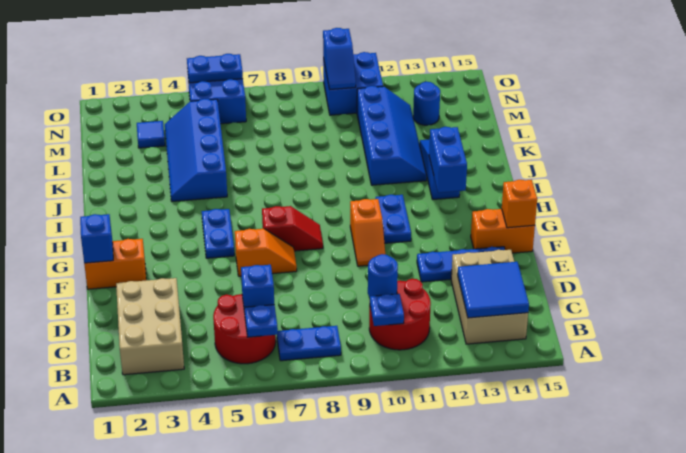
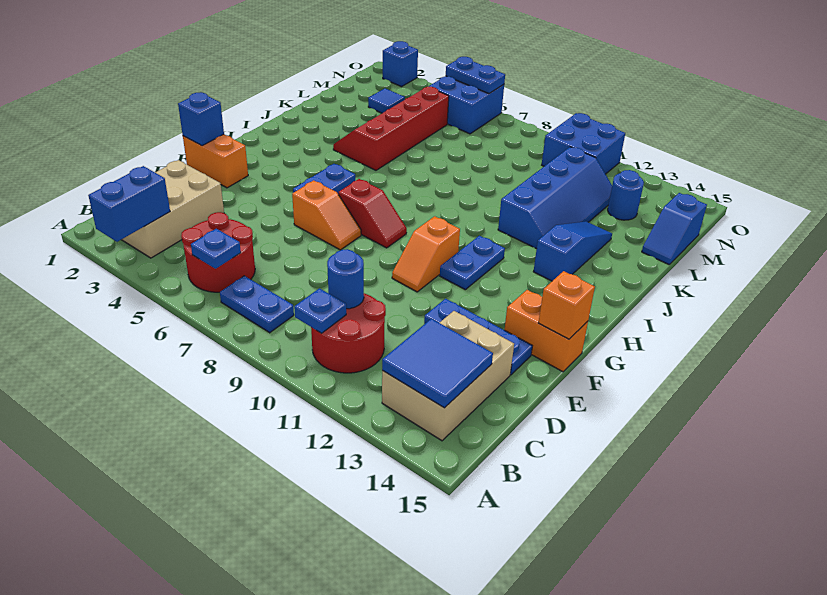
blue 1x1 brick [241,265,274,312] -> blue 1x1 brick moved to [383,41,418,87]
blue 1x2 brick [429,127,467,193] -> blue 1x2 brick moved to [88,166,170,242]
blue 2x4 slope [165,99,227,201] -> red 2x4 slope [333,87,449,170]
blue 1x2 slope [323,28,356,89] -> blue 1x2 slope moved to [642,193,707,264]

